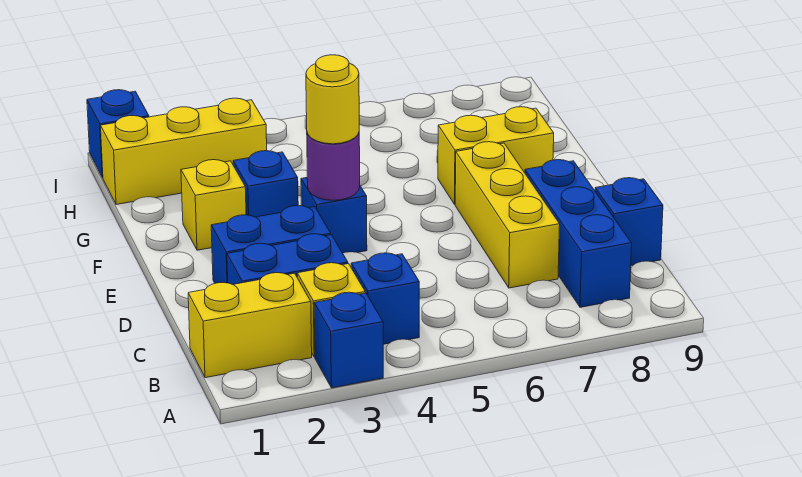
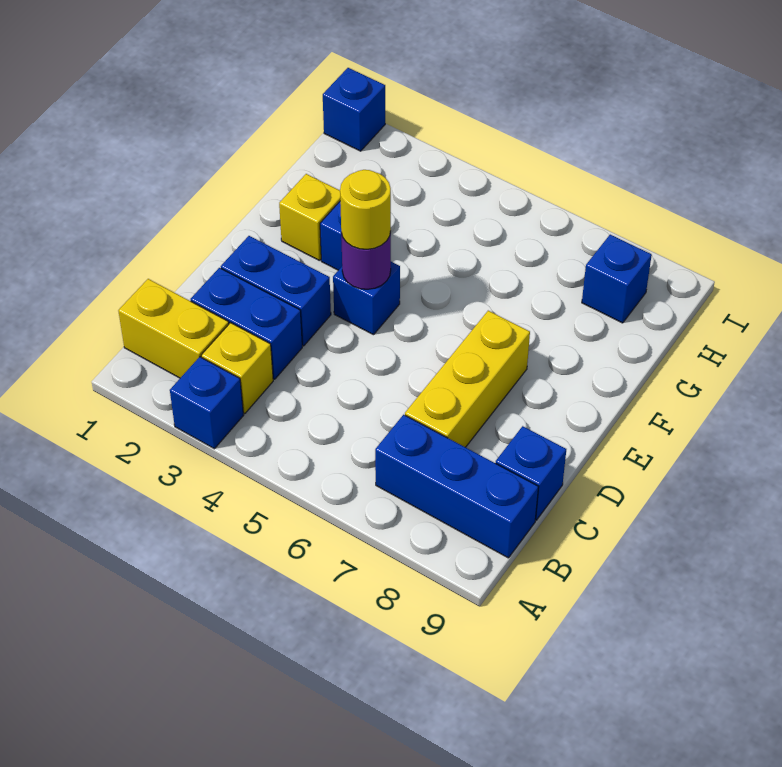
blue 1x1 brick [351,253,419,344] -> blue 1x1 brick moved to [582,235,652,323]
blue 1x3 brick [525,160,632,307] -> blue 1x3 brick turned to [375,415,538,558]
yellow 1x2 brick [438,107,554,204] -> none
yellow 1x3 brick [101,98,267,205] -> none

